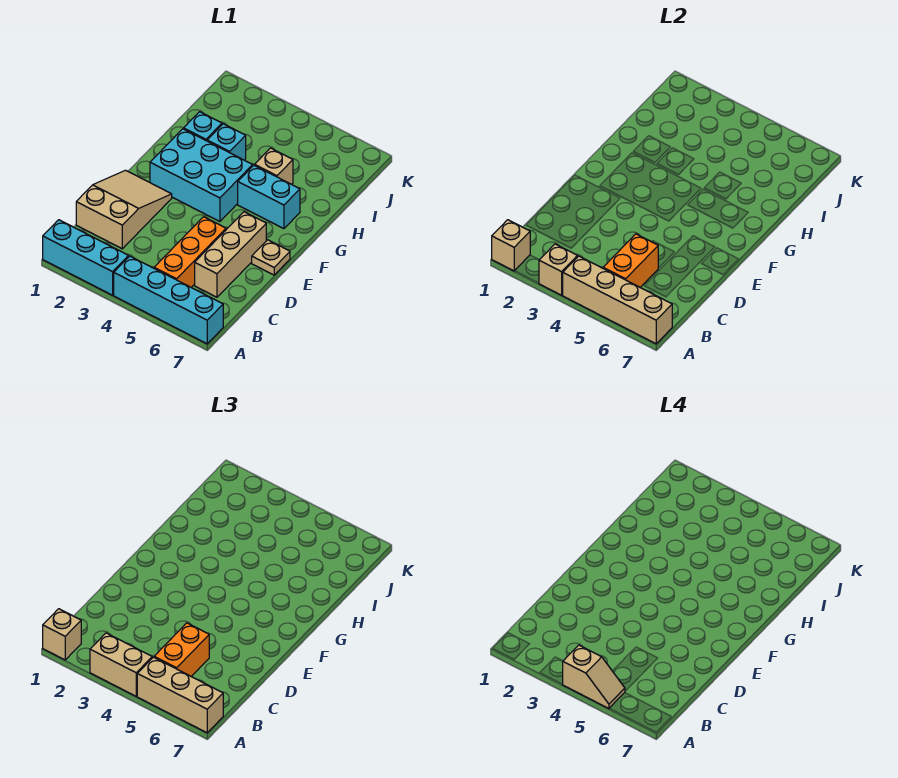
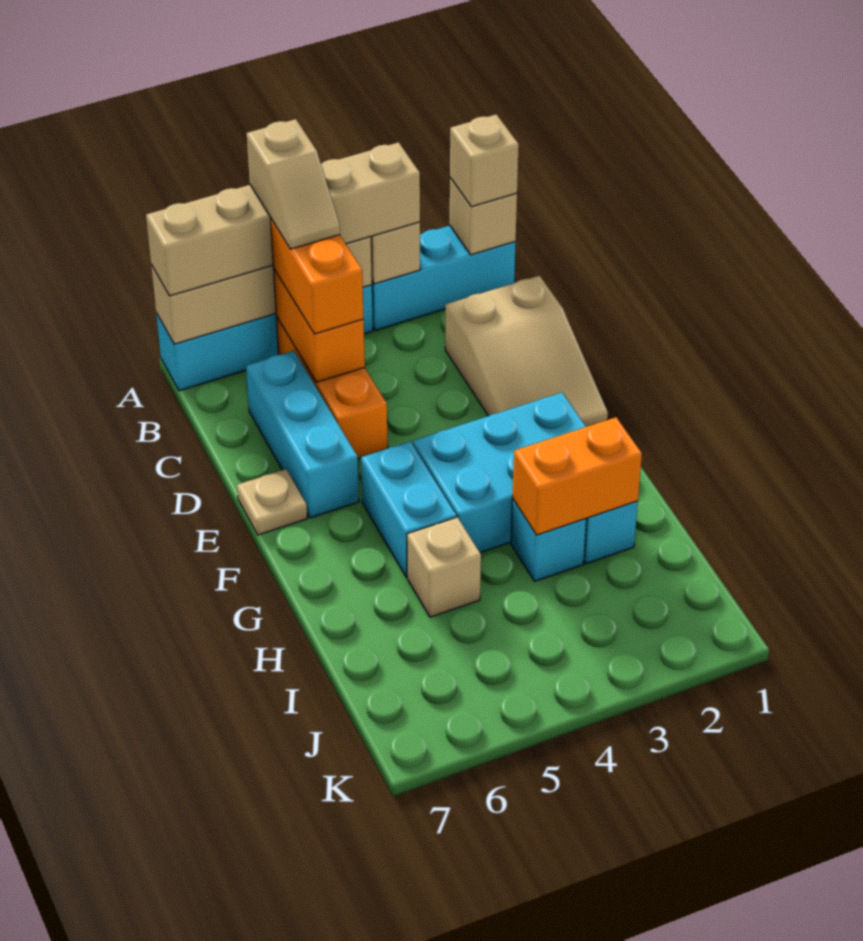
tan 1x2 slope [563,645,625,709] -> tan 1x2 slope turned to [247,119,340,249]
tan 1x3 brick [195,212,266,297] -> cyan 1x3 brick [246,351,359,518]
cyan 1x2 brick [238,165,300,229] -> cyan 1x2 brick turned to [361,442,456,578]
none -> orange 1x2 brick [513,417,642,535]

